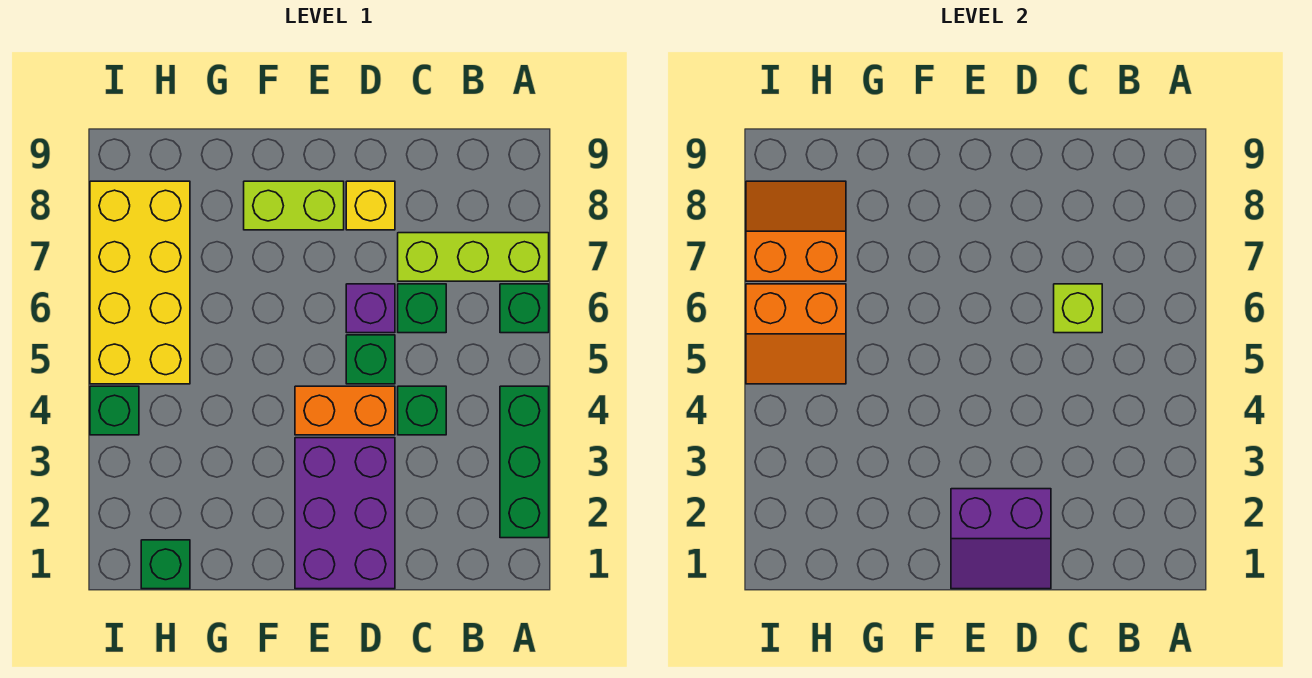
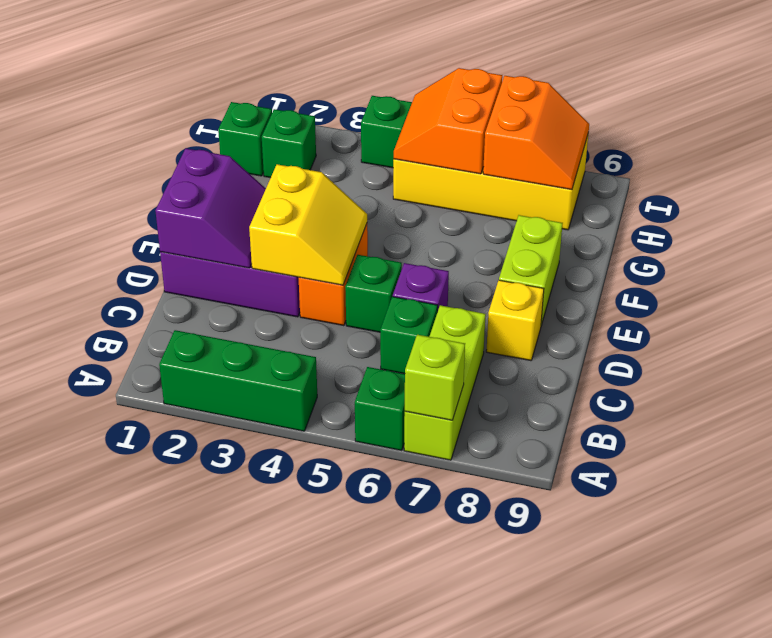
green 1x1 brick [398,386,446,435] -> green 1x1 brick moved to [262,109,316,178]
lime 1x1 brick [1054,284,1102,333] -> lime 1x1 brick moved to [405,335,465,420]
purple 2x2 slope [951,489,1051,589] -> purple 2x2 slope turned to [155,148,266,268]
none -> yellow 2x2 slope [249,164,367,285]

